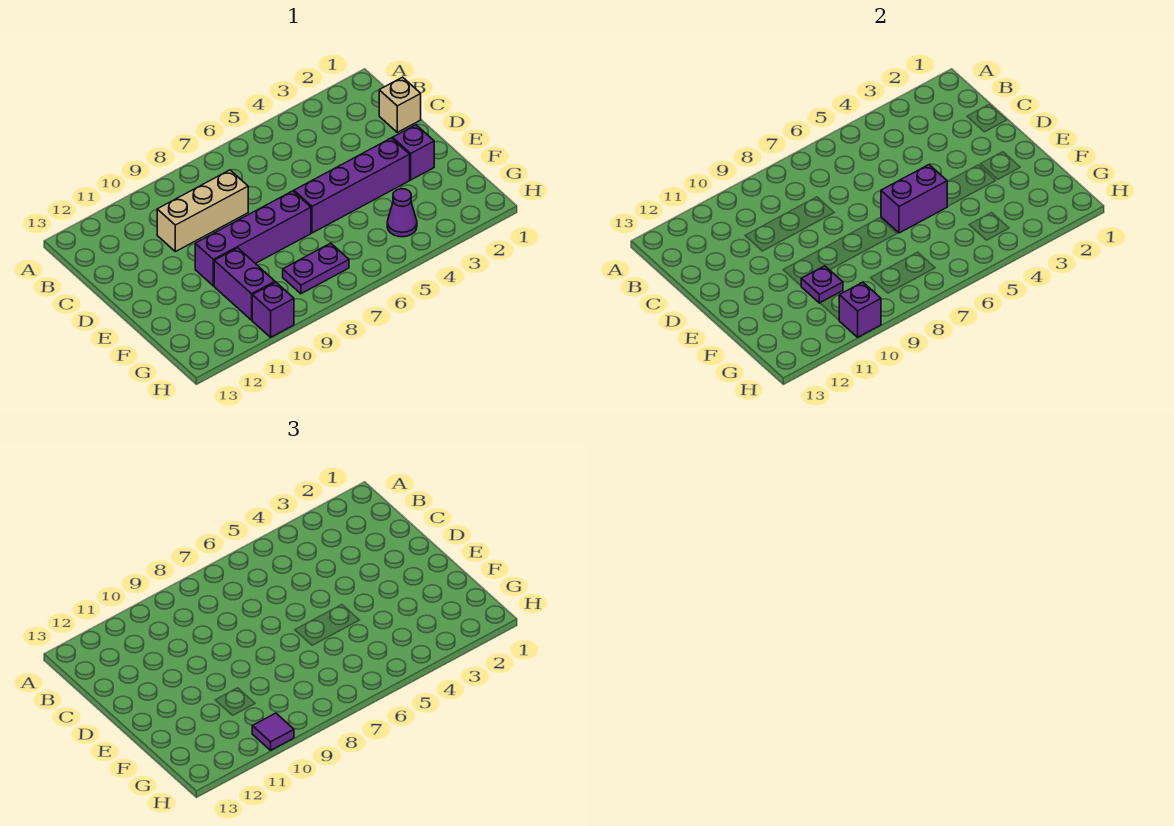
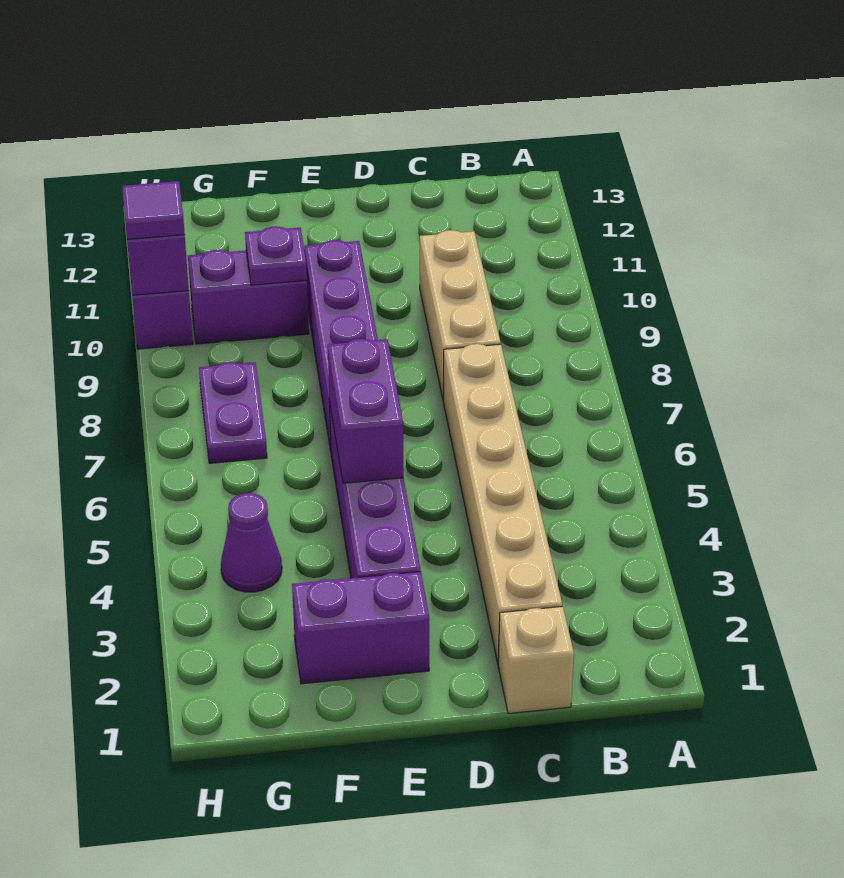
none -> tan 1x6 brick [443,344,562,663]
purple 1x1 brick [393,125,434,180] -> purple 1x2 brick [292,571,429,684]

